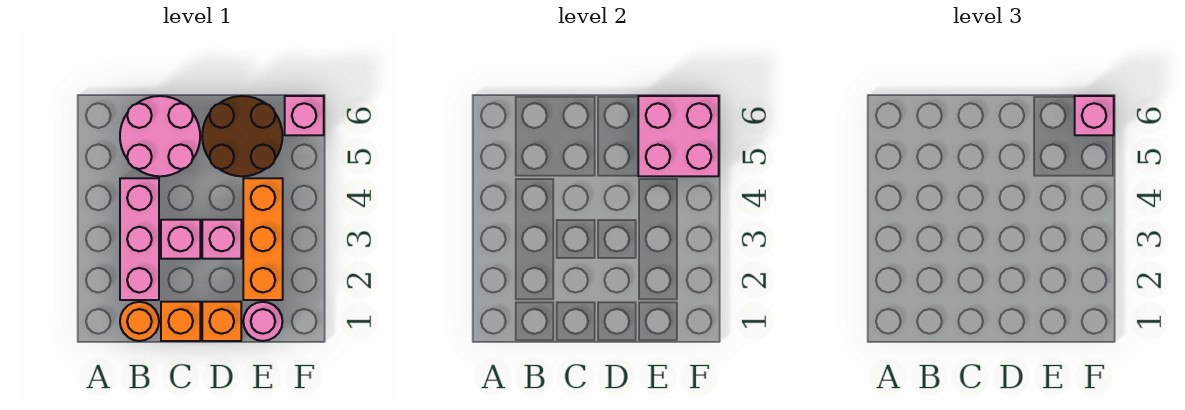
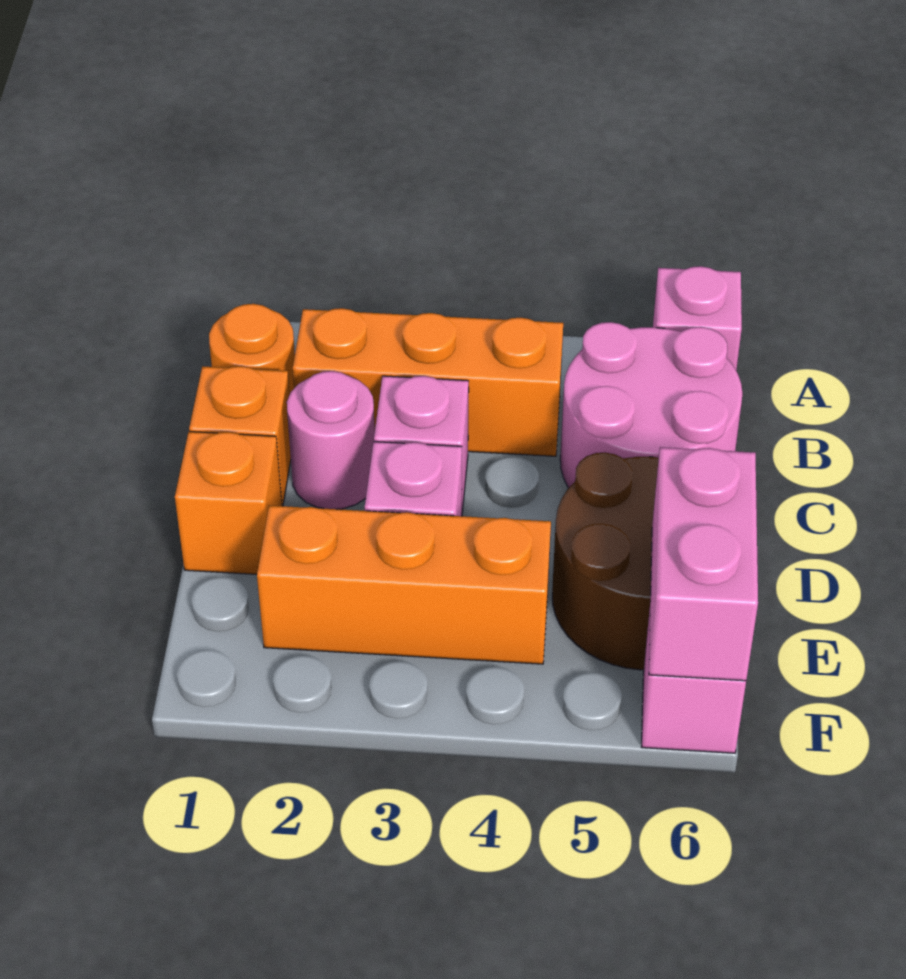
pink 1x3 brick [120,178,159,300] -> orange 1x3 brick [293,308,563,456]
pink 1x1 round brick [243,302,282,341] -> pink 1x1 round brick moved to [287,371,375,509]
pink 2x2 brick [638,96,719,176] -> pink 1x2 brick [649,447,758,681]
pink 1x1 brick [1075,96,1114,135] -> pink 1x1 brick moved to [653,266,742,370]

